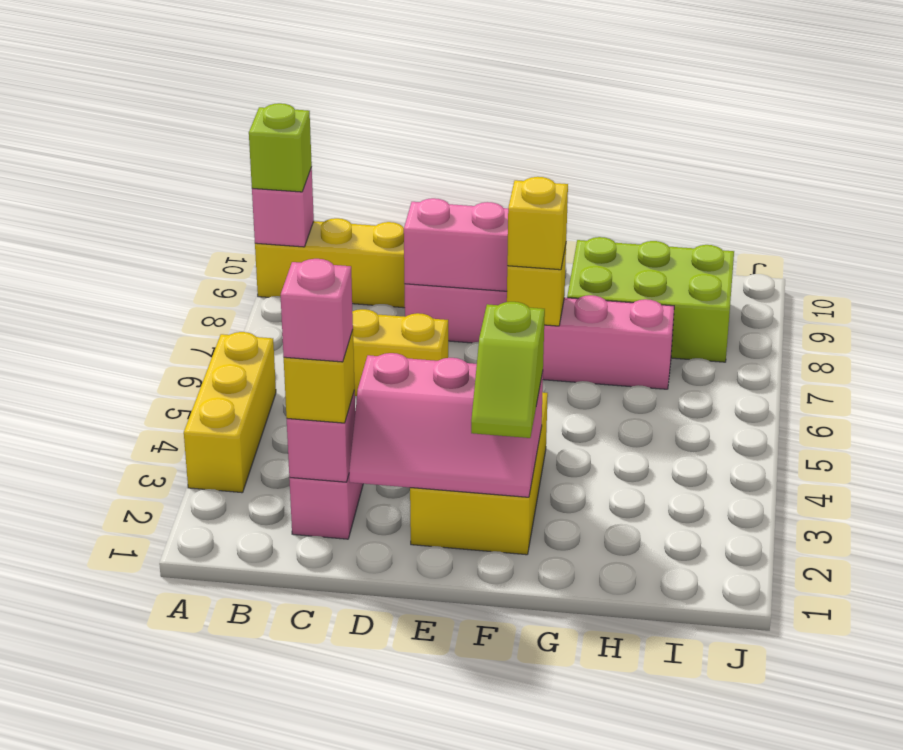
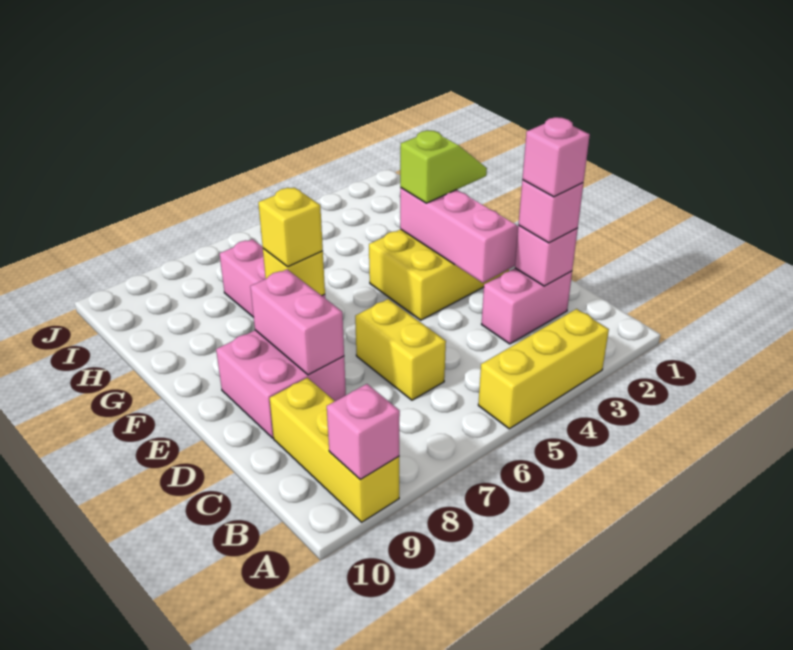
lime 1x1 brick [249,103,312,192] -> none
yellow 1x1 brick [284,330,355,423] -> pink 1x1 brick [519,180,583,243]
lime 2x3 brick [567,237,734,362] -> none

